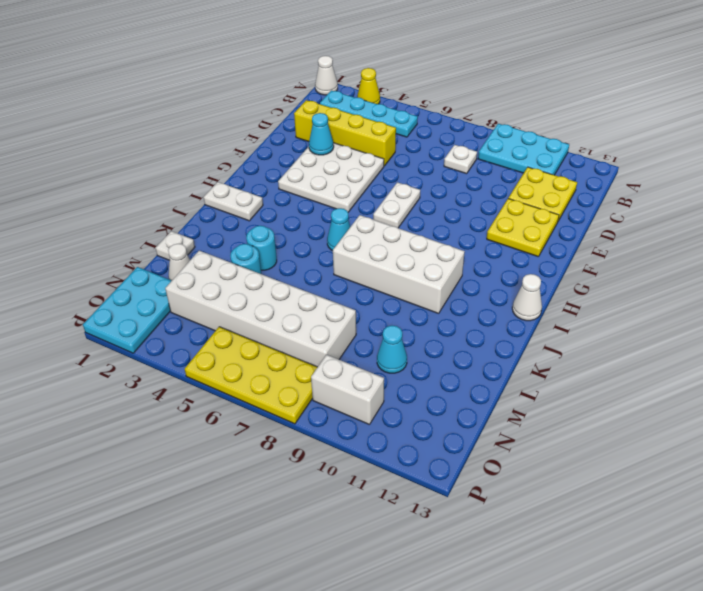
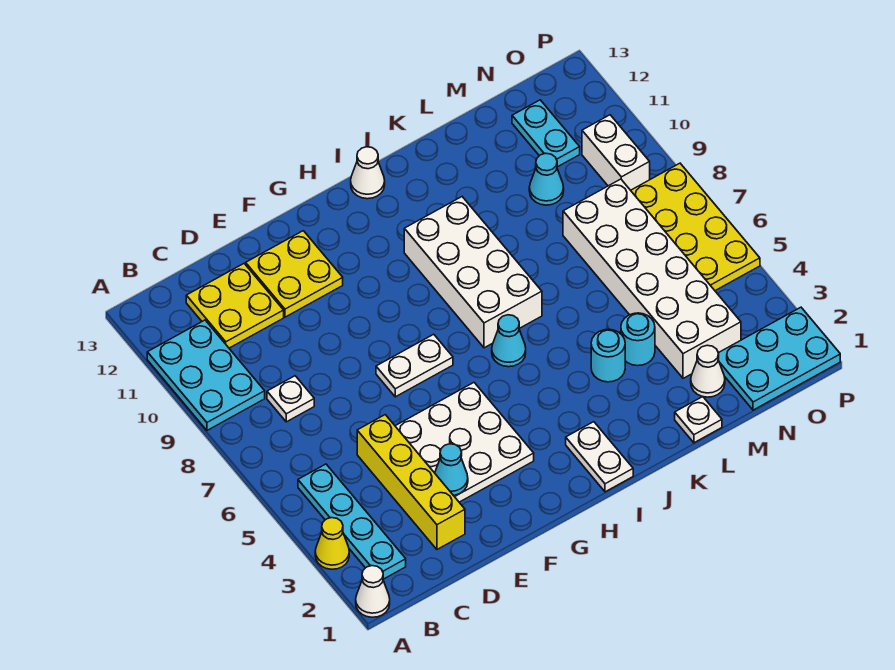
none -> cyan 1x2 plate [512,100,580,167]

